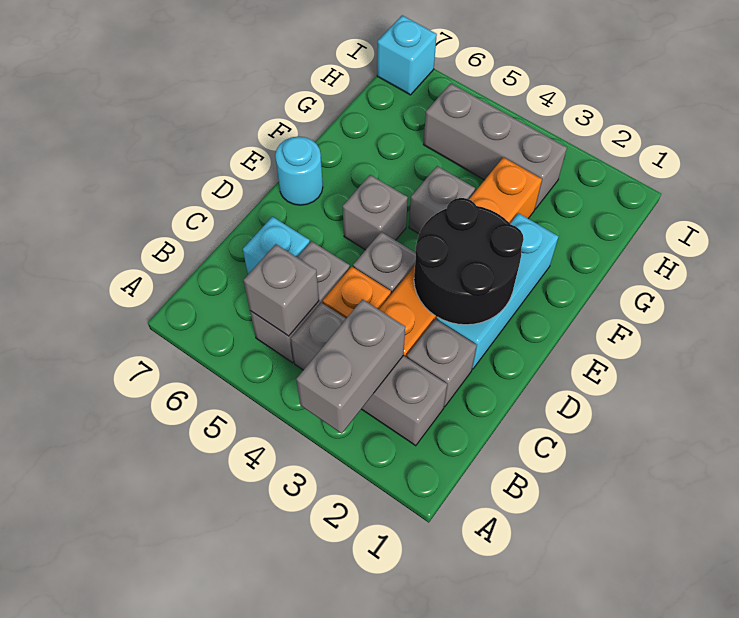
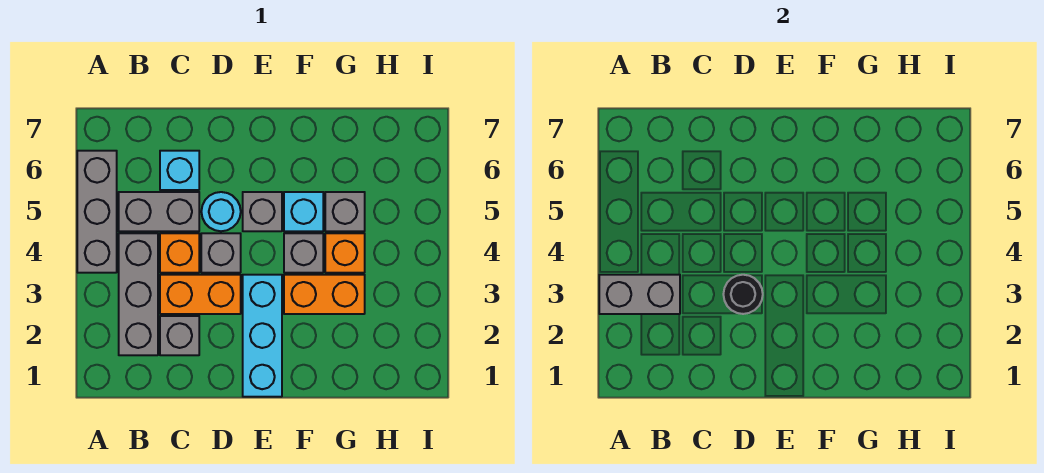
grey 1x1 brick [244,244,319,336] -> grey 1x1 brick moved to [325,192,365,231]
cyan 1x3 brick [437,213,559,369] -> cyan 1x3 brick turned to [243,275,282,397]
black 2x2 round brick [414,198,524,325] -> black 1x1 round brick [723,275,763,314]
cyan 1x1 round brick [275,136,323,205] -> cyan 1x1 round brick moved to [201,192,241,231]
none -> orange 1x1 brick [325,233,365,273]
grey 1x3 brick [423,83,567,209] -> grey 1x3 brick moved to [77,151,117,273]
cyan 1x1 brick [377,15,437,95] -> cyan 1x1 brick moved to [284,192,323,231]

